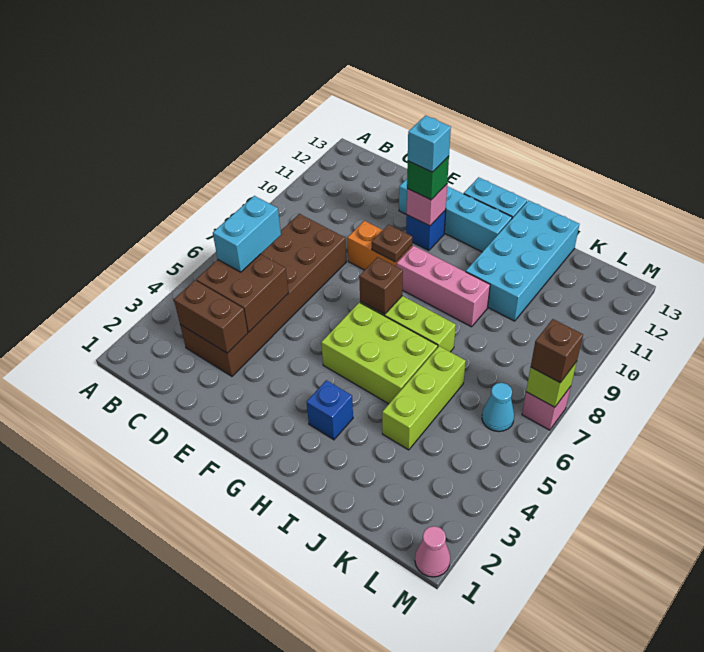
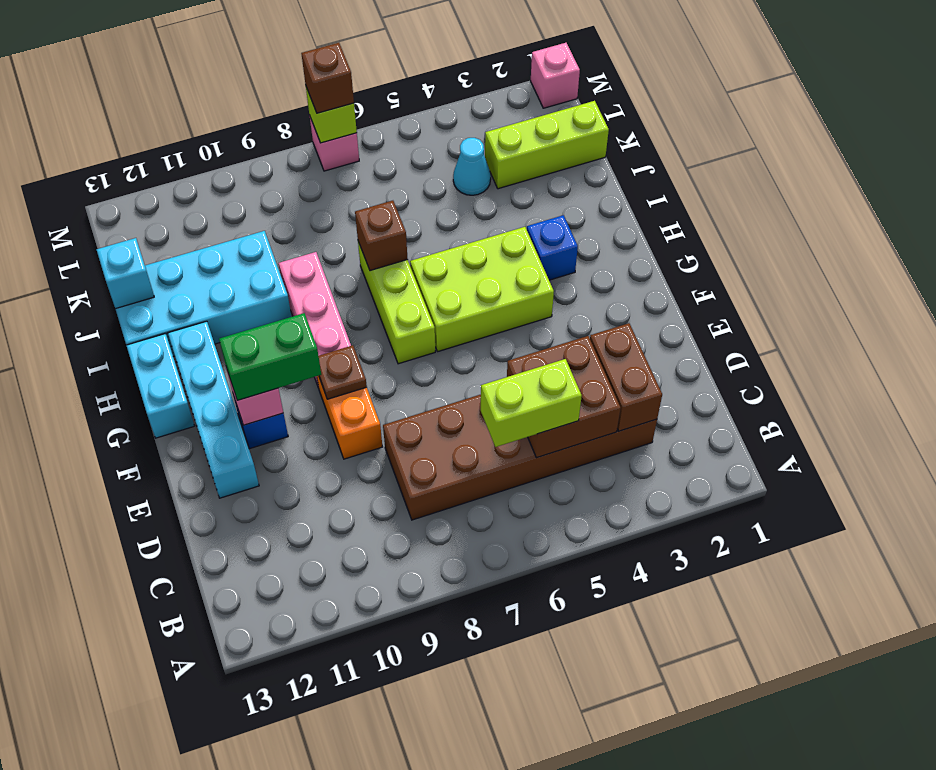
cyan 1x2 brick [213,196,281,272] -> lime 1x2 brick [481,359,582,447]
green 1x1 brick [407,156,449,200] -> green 1x2 brick [219,313,321,400]
cyan 1x1 brick [408,116,451,172] -> cyan 1x1 brick moved to [97,238,154,309]
lime 2x3 brick [321,302,438,404] -> lime 2x3 brick turned to [410,227,554,352]
brown 1x1 brick [359,257,403,314] -> brown 1x1 brick moved to [355,201,408,271]
lime 1x3 brick [382,346,466,450] -> lime 1x3 brick moved to [485,101,609,189]
cyan 1x1 cone [482,383,514,432] -> cyan 1x1 cone moved to [453,138,491,195]
pink 1x1 cone [415,526,450,577] -> pink 1x1 brick [531,43,580,108]

